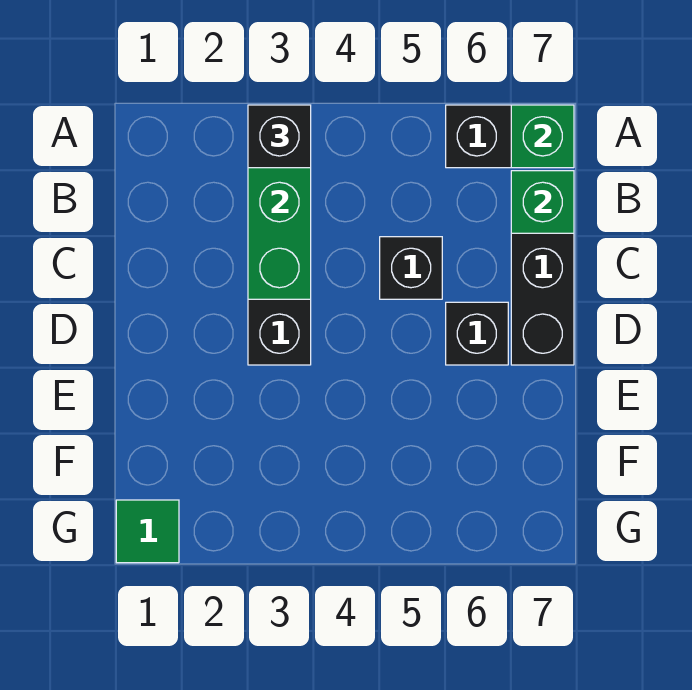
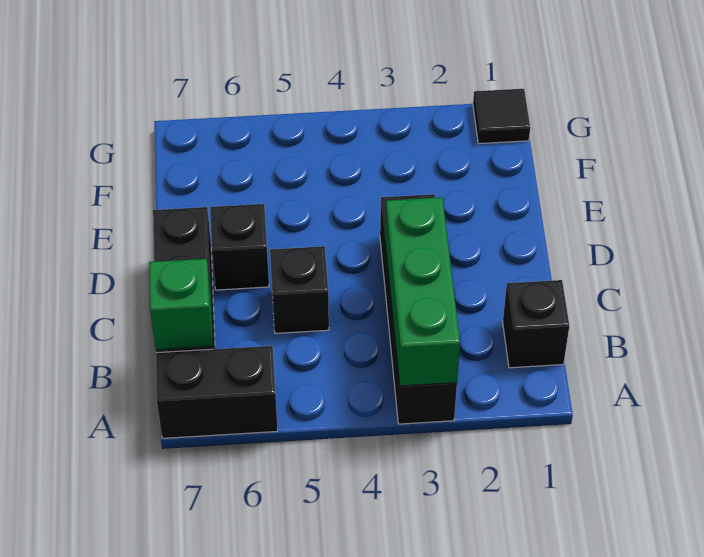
black 1x1 brick [248,105,311,168] -> black 1x1 brick moved to [503,280,569,368]
green 1x1 brick [511,105,574,168] -> none
green 1x1 tile [116,500,179,563] -> black 1x1 tile [473,89,530,144]

